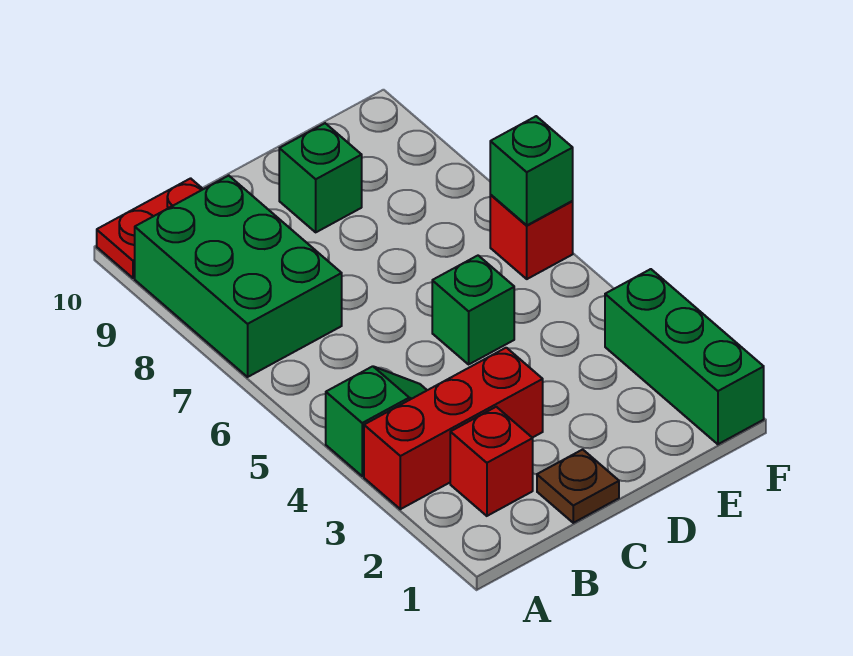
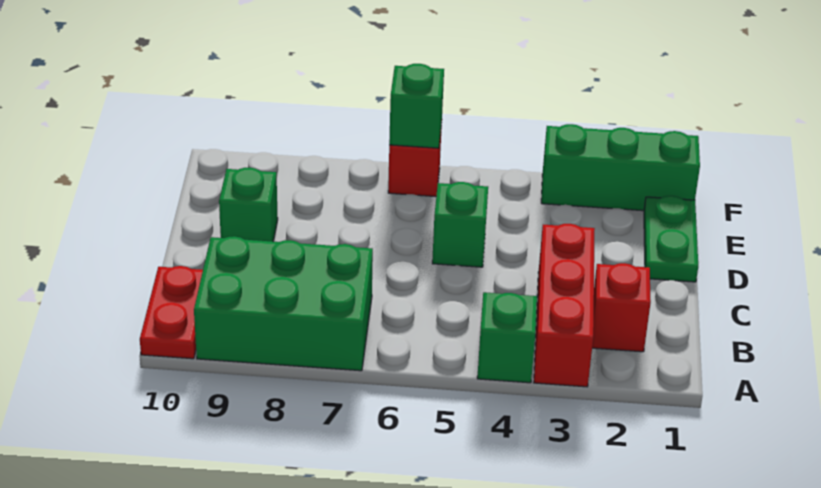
brown 1x1 plate [537,449,619,523] -> none
none -> green 1x2 plate [644,196,698,282]

